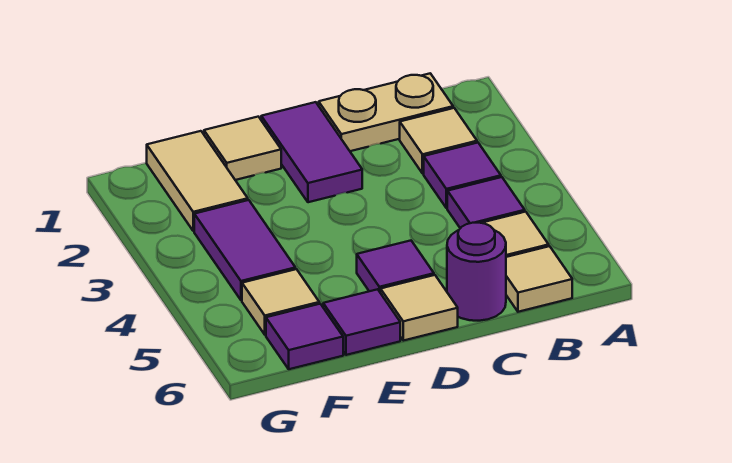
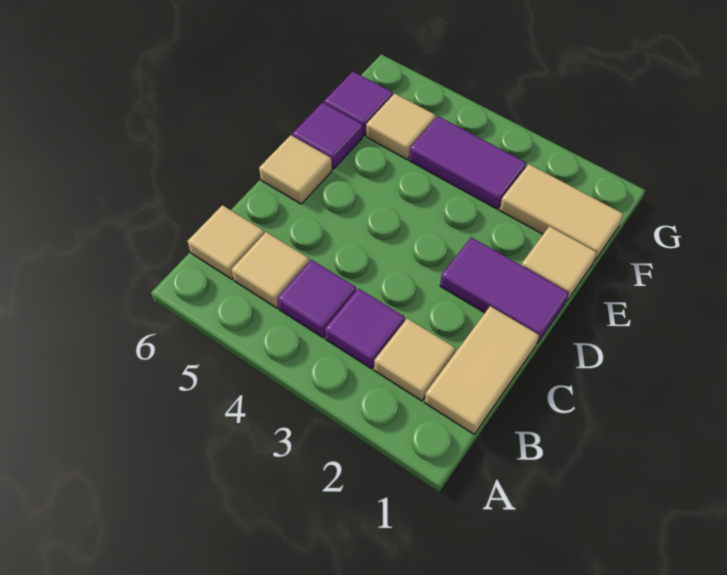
tan 1x2 plate [319,73,453,151] -> tan 1x2 tile [425,306,539,434]
purple 1x1 round brick [447,223,506,321] -> none
purple 1x1 tile [357,241,434,293] -> none

